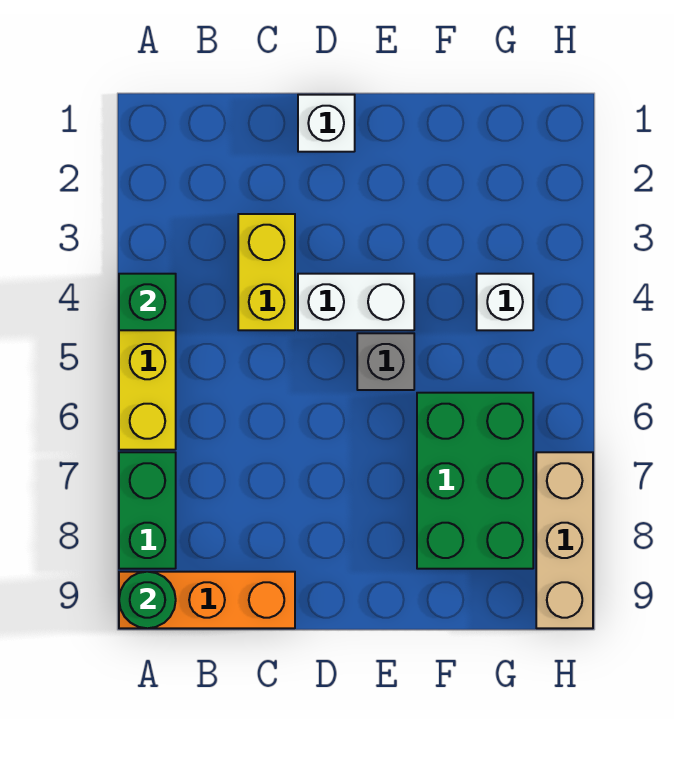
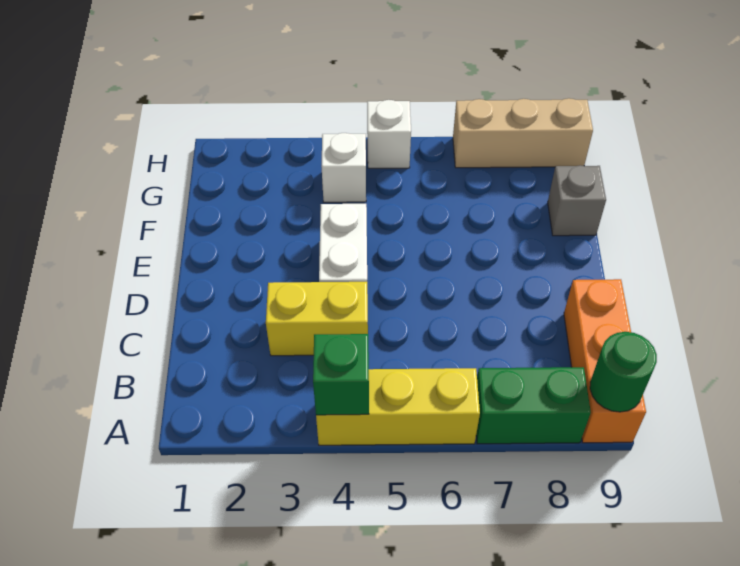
white 1x1 brick [298,95,355,152] -> white 1x1 brick moved to [367,100,411,168]
grey 1x1 brick [357,333,414,390] -> grey 1x1 brick moved to [548,165,606,236]
green 2x3 brick [417,393,533,569] -> none

